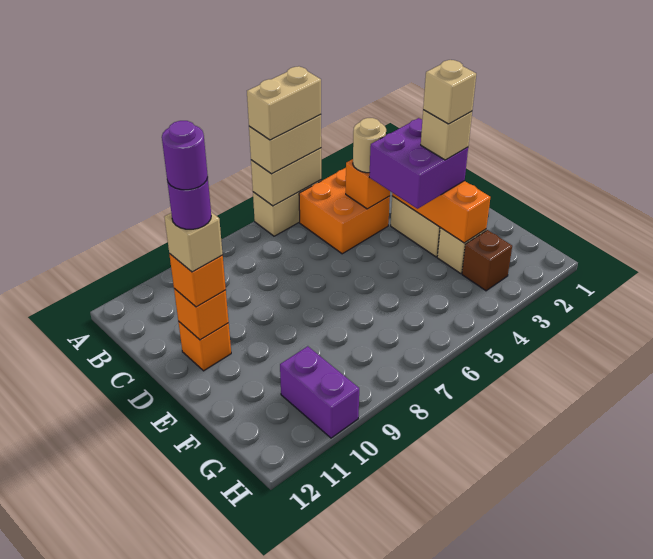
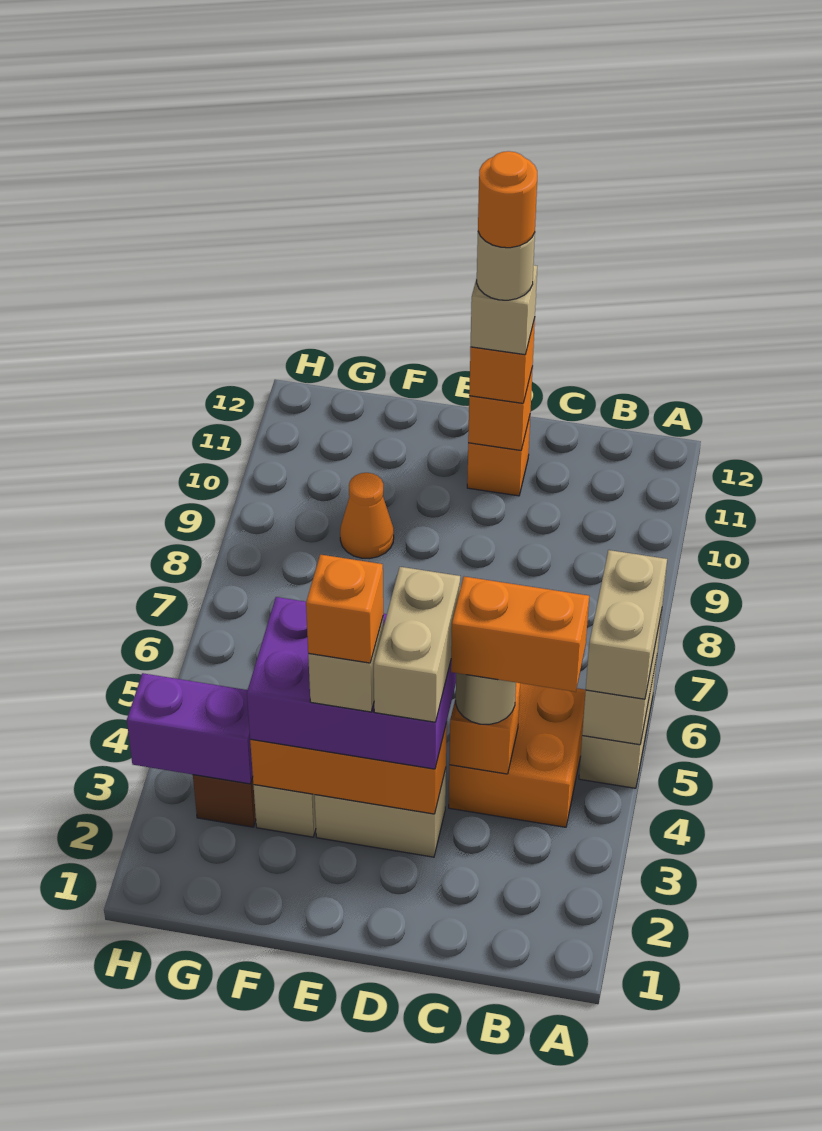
tan 1x2 brick [247,66,321,140] -> tan 1x2 brick moved to [374,567,460,722]
none -> orange 1x2 brick [451,577,589,692]
purple 2x2 brick [369,118,468,209] -> purple 2x3 brick [247,597,456,769]
purple 1x1 round brick [167,178,211,229] -> tan 1x1 round brick [477,232,535,300]
purple 1x1 round brick [162,121,208,190] -> orange 1x1 round brick [478,151,537,248]
tan 1x1 brick [423,60,476,124] -> orange 1x1 brick [306,555,383,663]
none -> orange 1x1 cone [340,473,394,558]
purple 1x2 brick [280,346,359,438] -> purple 1x2 brick moved to [127,673,253,784]

